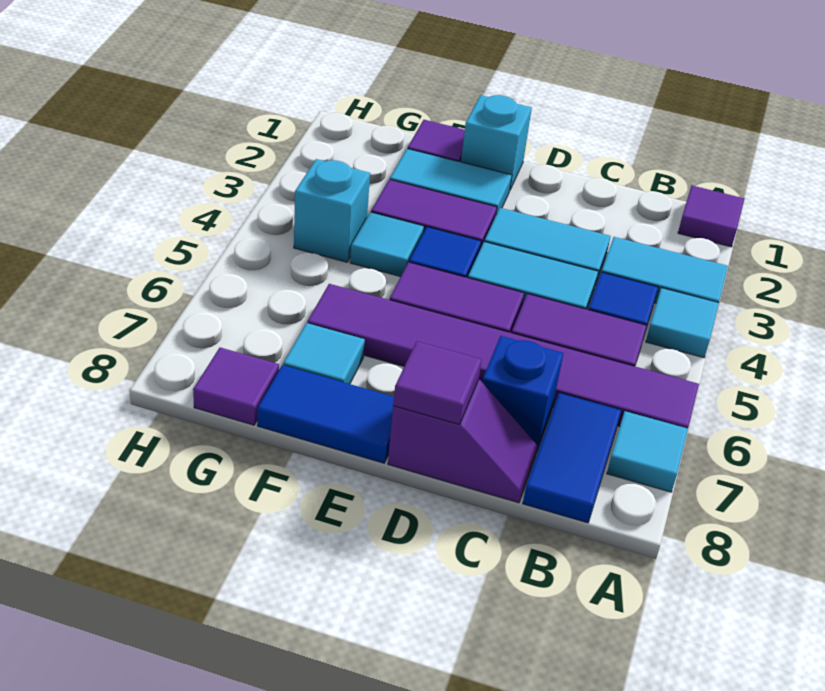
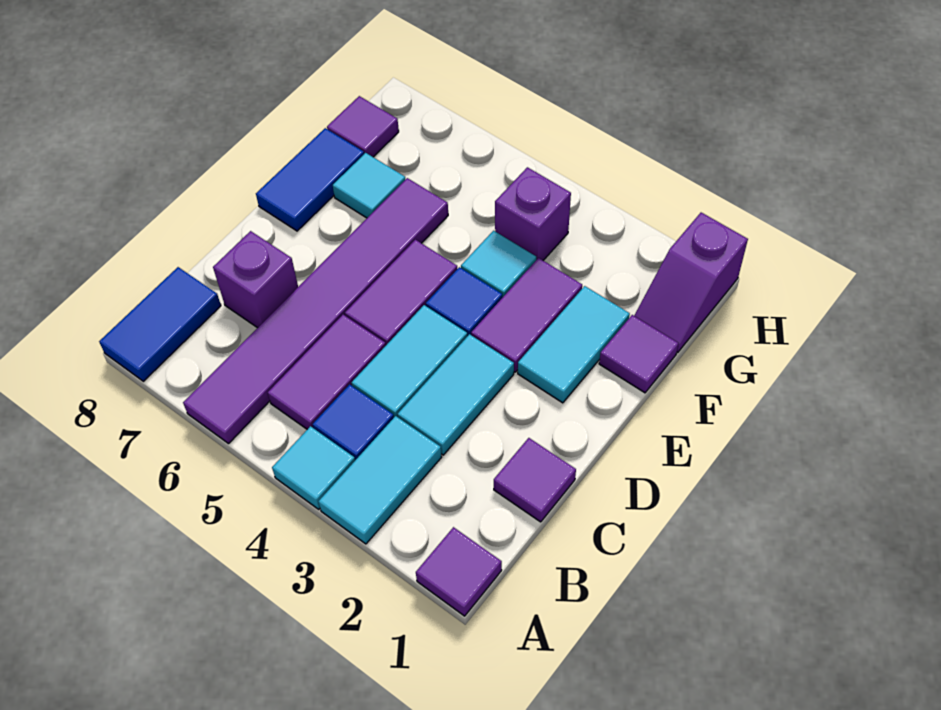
cyan 1x1 tile [607,411,688,492] -> none
blue 1x2 tile [523,393,621,523] -> blue 1x2 tile turned to [99,267,221,381]
blue 1x1 brick [482,336,563,451] -> purple 1x1 brick [213,231,298,328]
purple 1x2 slope [388,380,538,503] -> purple 1x2 slope moved to [634,213,748,353]
purple 1x1 tile [393,341,482,425] -> purple 1x1 tile moved to [494,438,576,522]
cyan 1x1 brick [461,95,532,190] -> none
cyan 1x1 brick [294,159,370,262] -> purple 1x1 brick [495,167,571,260]

